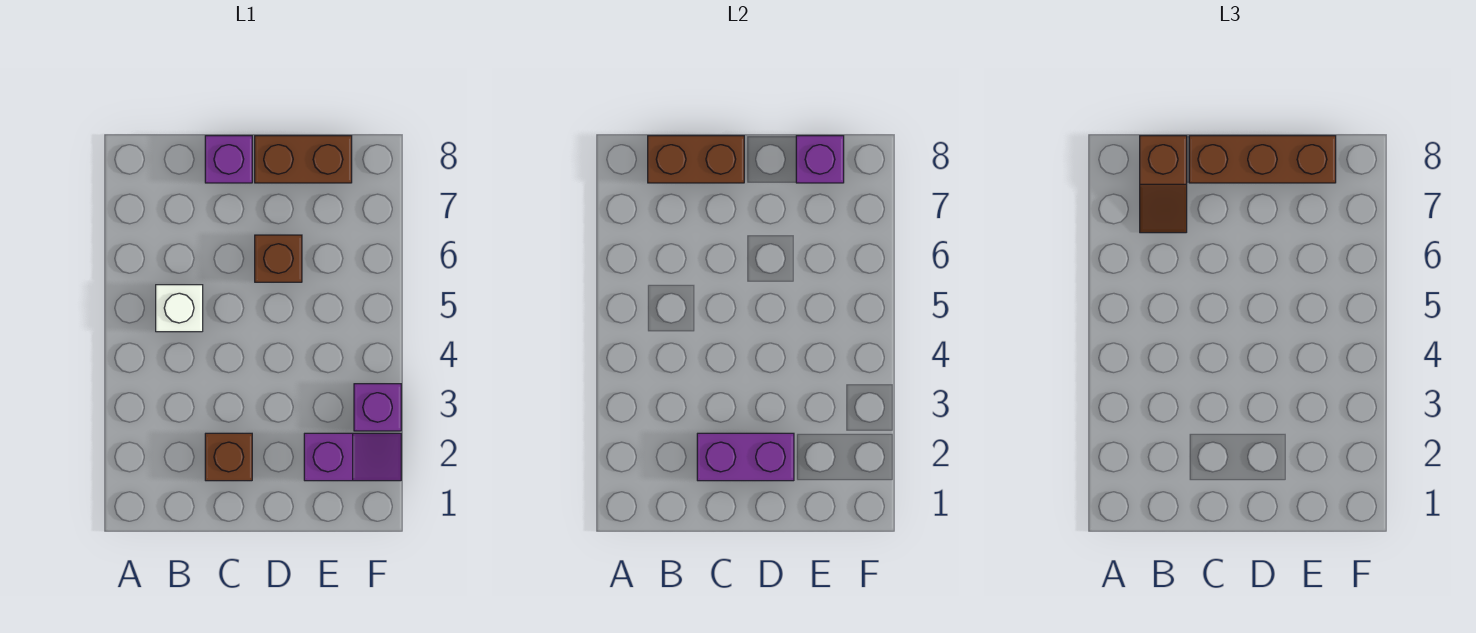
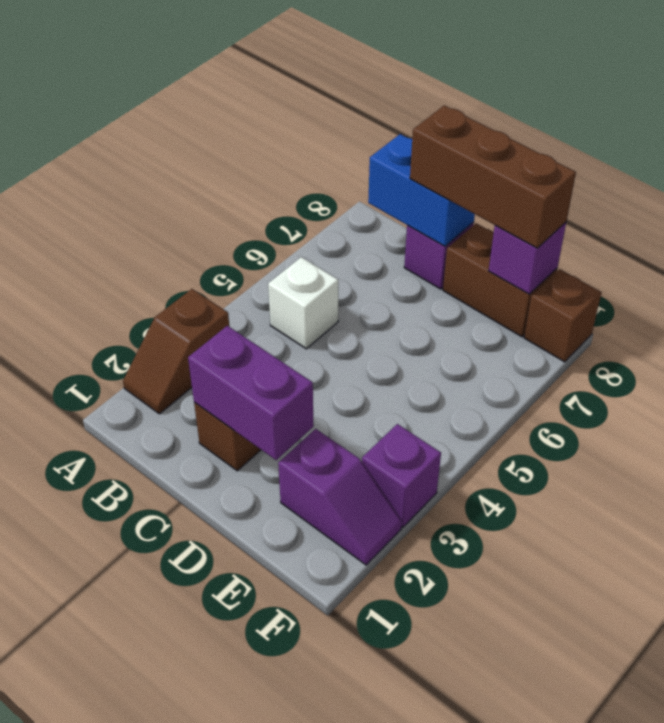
brown 1x2 slope [1140,136,1187,233] -> brown 1x2 slope moved to [123,289,229,414]
brown 1x2 brick [648,136,744,183] -> blue 1x2 brick [368,134,475,246]
brown 1x1 brick [255,235,302,282] -> brown 1x1 brick moved to [524,269,602,362]

